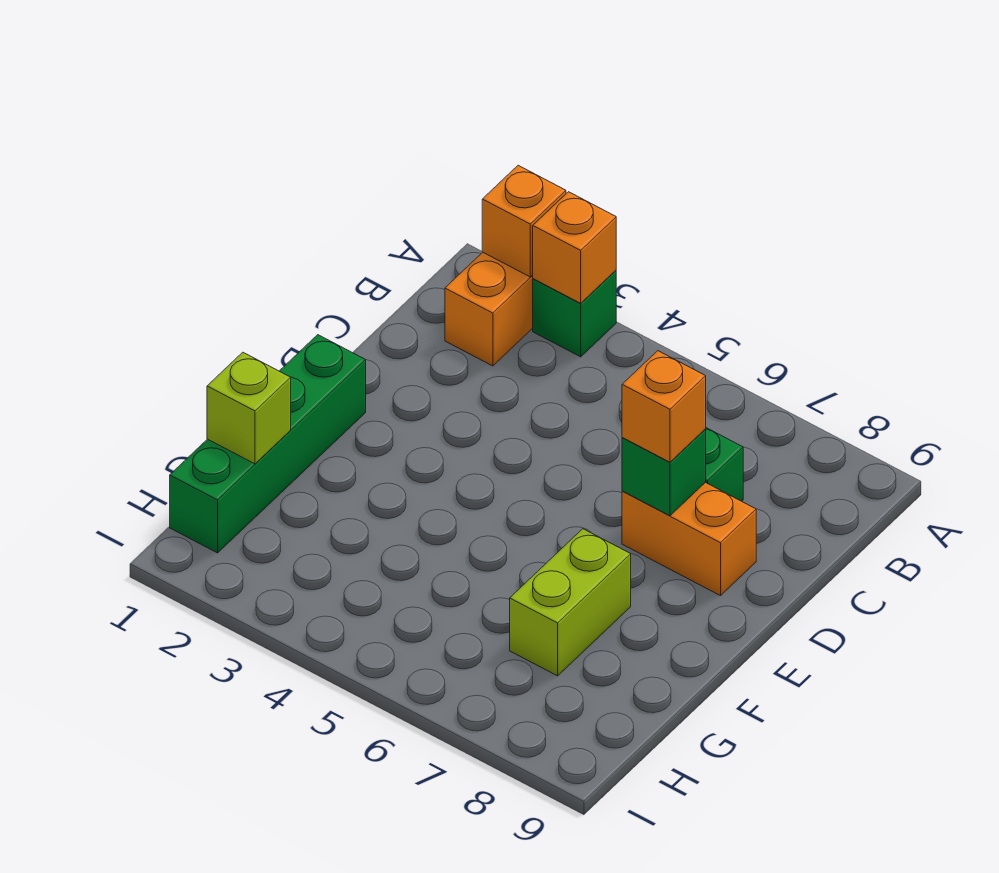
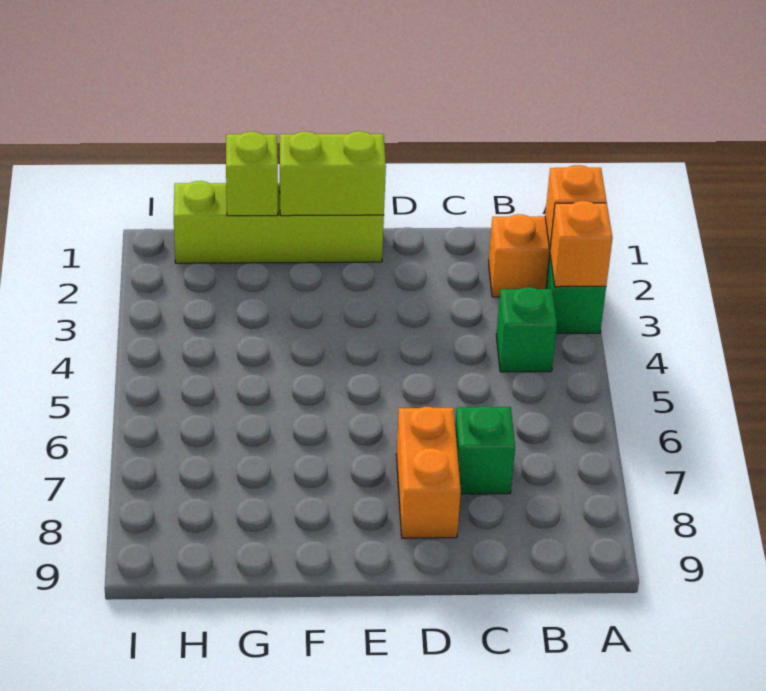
green 1x1 brick [622,429,706,516] -> green 1x1 brick moved to [496,287,557,372]
orange 1x1 brick [622,351,706,462] -> none
green 1x4 brick [170,335,366,553] -> lime 1x4 brick [174,181,384,263]
lime 1x2 brick [510,529,631,676] -> lime 1x2 brick moved to [280,131,386,216]

